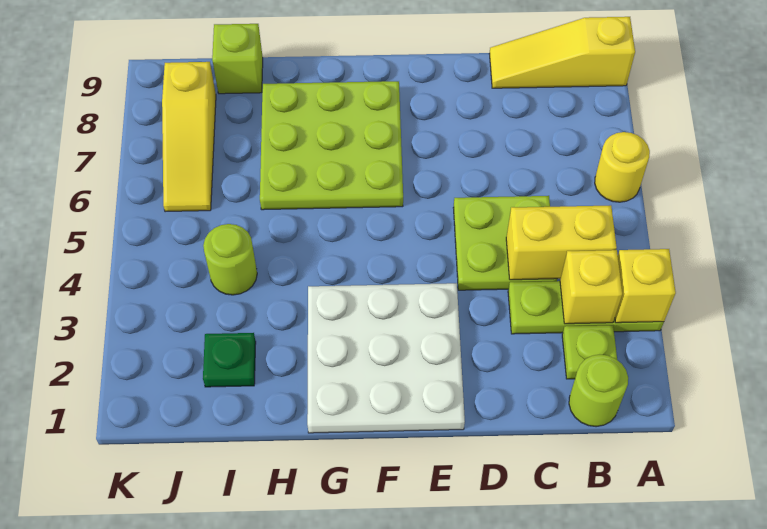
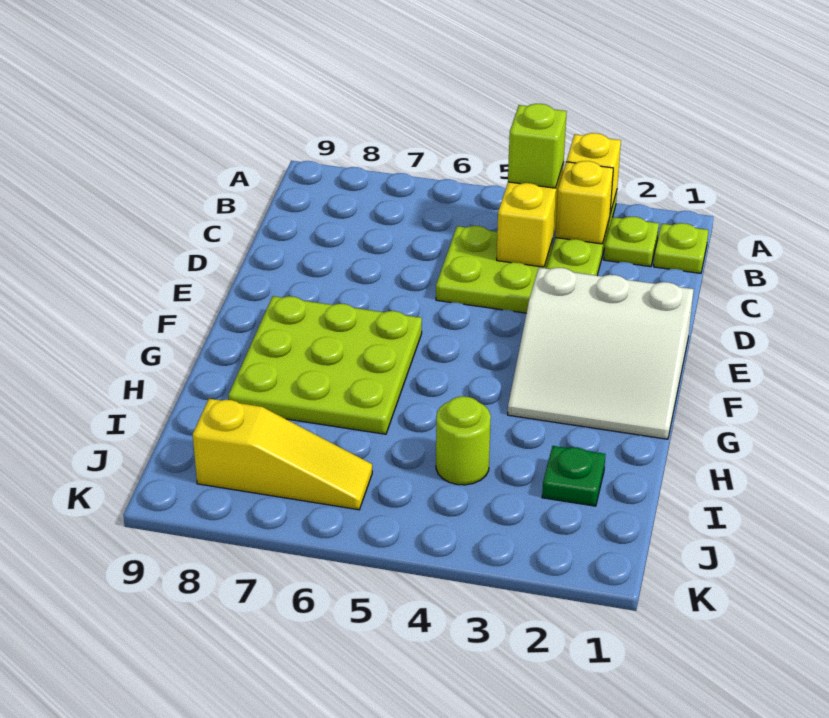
yellow 1x1 round brick [595,132,650,202] -> none
yellow 1x3 slope [489,17,635,88] -> none
lime 1x1 round brick [569,355,628,427] -> lime 1x1 plate [654,223,708,273]
white 3x3 plate [307,283,465,433] -> white 3x3 slope [508,268,694,439]
lime 1x1 brick [212,24,263,94] -> lime 1x1 brick moved to [508,104,567,188]

